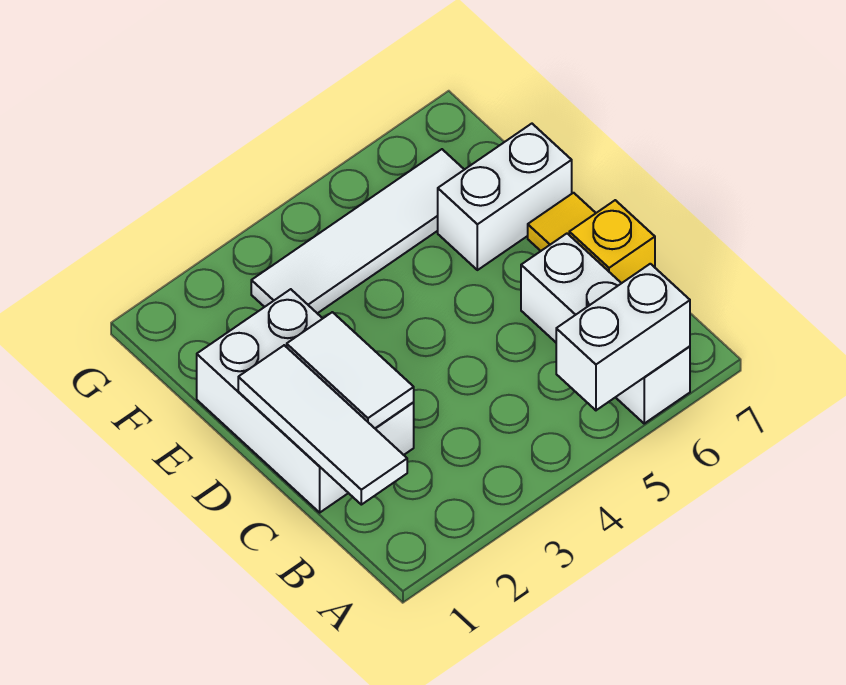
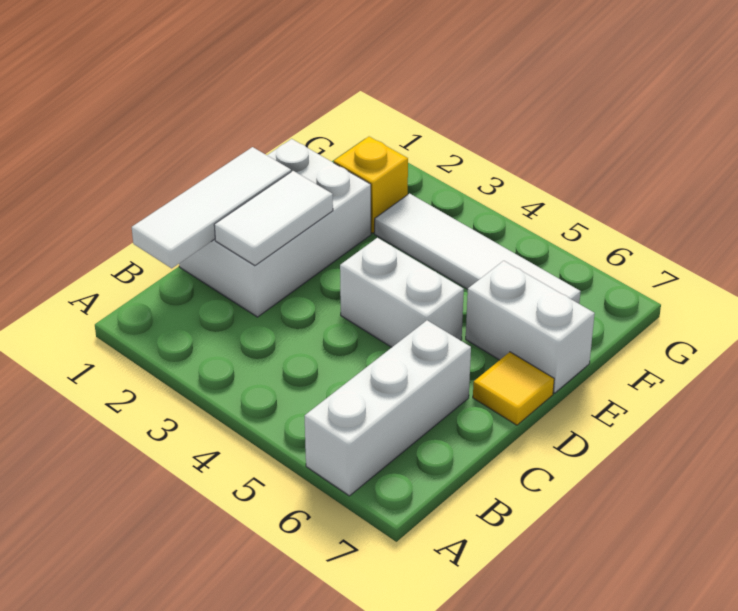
white 1x2 brick [556,264,690,410] -> white 1x2 brick moved to [340,238,464,347]
yellow 1x1 brick [569,200,655,283] -> yellow 1x1 brick moved to [334,137,408,233]

